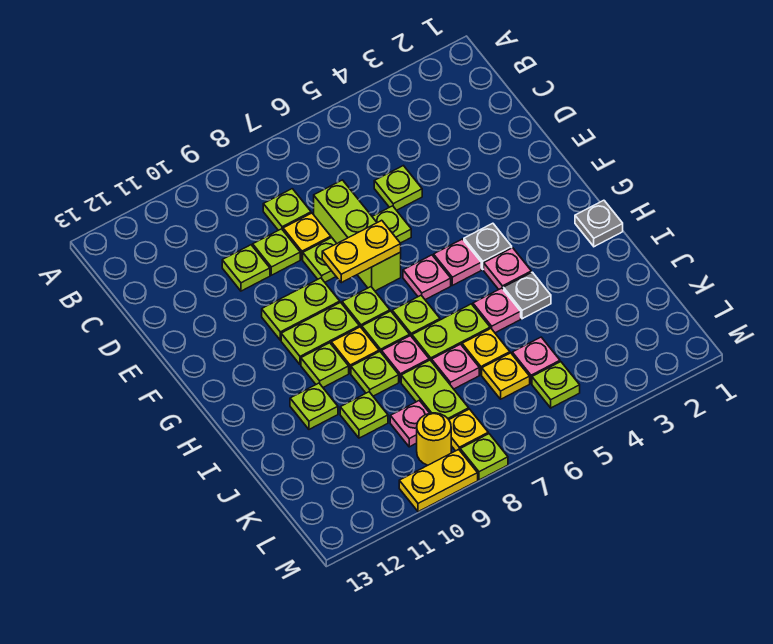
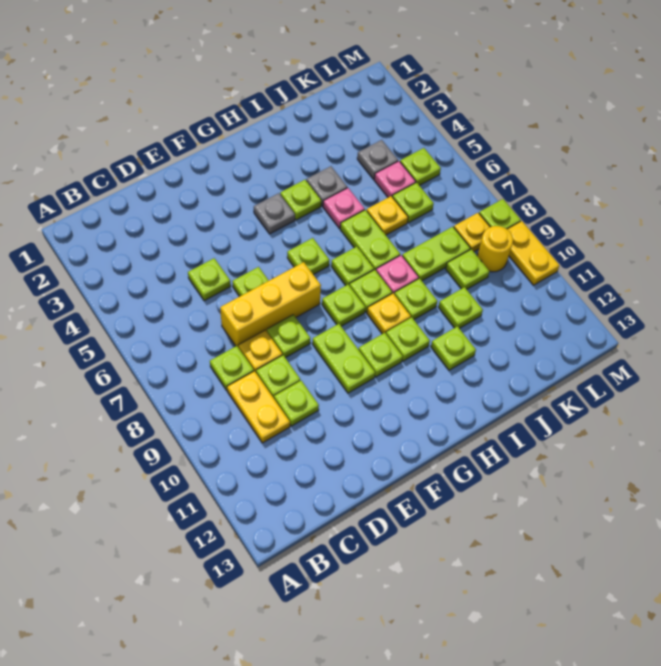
lime 1x3 brick [314,180,401,291] -> yellow 1x3 brick [220,262,321,347]
yellow 1x2 plate [322,220,401,283] -> yellow 1x2 plate moved to [227,371,290,443]
pink 1x1 plate [434,239,481,285] -> none
pink 1x1 plate [403,255,451,300] -> lime 1x1 plate [287,238,329,275]
lime 1x2 plate [281,302,359,365] -> lime 1x1 plate [358,333,403,377]
grey 1x1 plate [575,200,623,247] -> grey 1x1 plate moved to [357,140,398,179]
pink 1x1 plate [484,248,531,289] -> lime 1x1 plate [280,180,321,220]
pink 1x1 plate [432,344,479,389] -> none
yellow 1x1 plate [482,353,530,399] -> lime 1x1 plate [392,182,434,223]
pink 1x1 plate [390,400,429,447] -> lime 1x1 plate [446,249,489,289]

